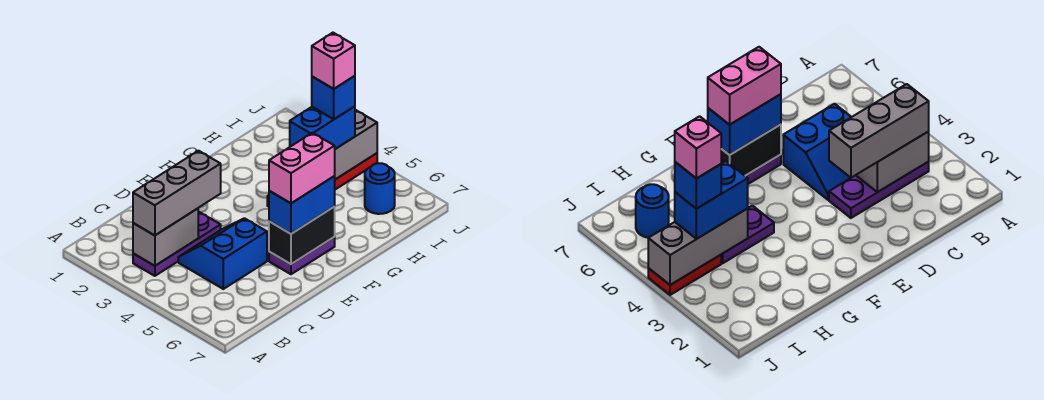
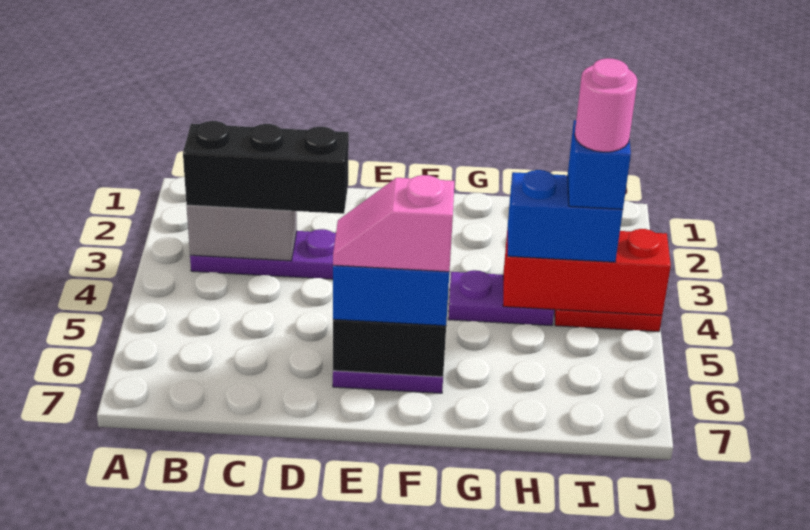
grey 1x3 brick [133,151,221,235] -> black 1x3 brick [183,121,349,214]
blue 2x2 slope [178,218,267,289] -> none
pink 1x2 brick [269,133,335,203] -> pink 1x2 slope [333,175,455,272]
grey 1x3 brick [335,110,377,179] -> red 1x3 brick [503,227,671,315]
pink 1x1 brick [312,33,355,89] -> pink 1x1 round brick [575,58,637,152]
blue 1x1 round brick [365,163,395,214] -> none

